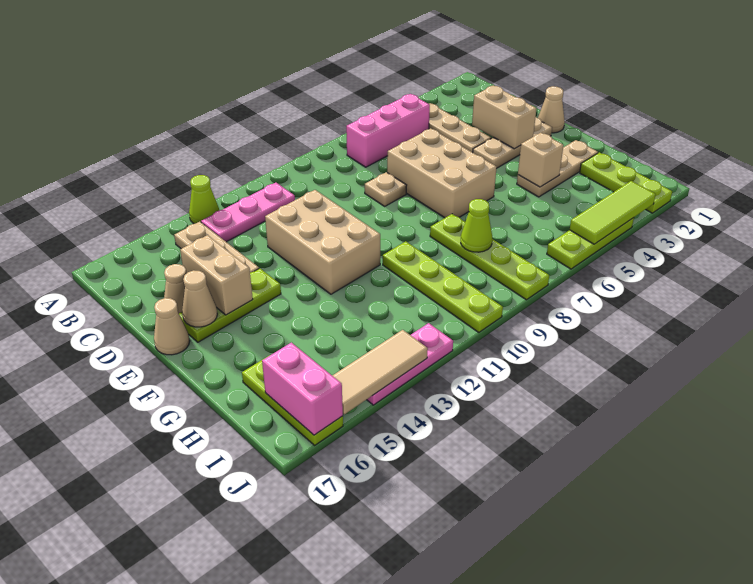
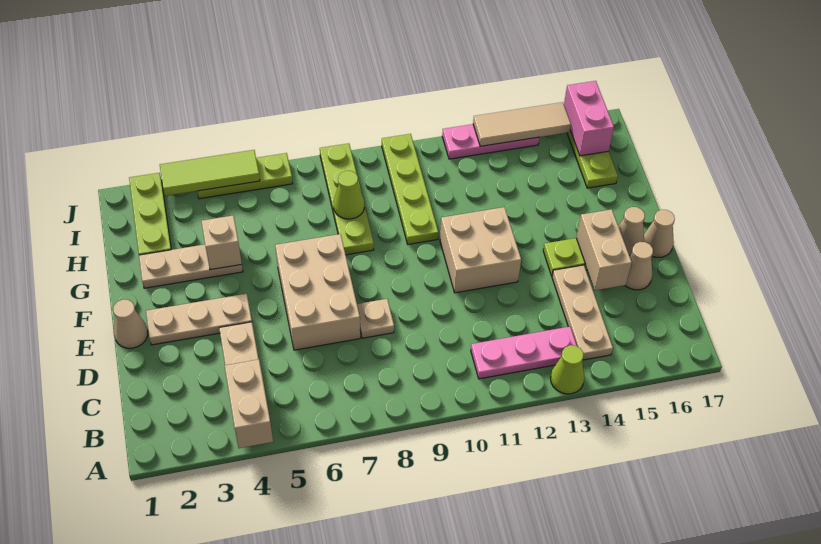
pink 1x3 brick [346,94,430,167] -> none
tan 1x2 brick [472,86,537,149] -> tan 1x2 brick moved to [225,360,273,448]
tan 2x3 brick [265,190,380,294] -> tan 2x2 brick [440,207,521,293]

